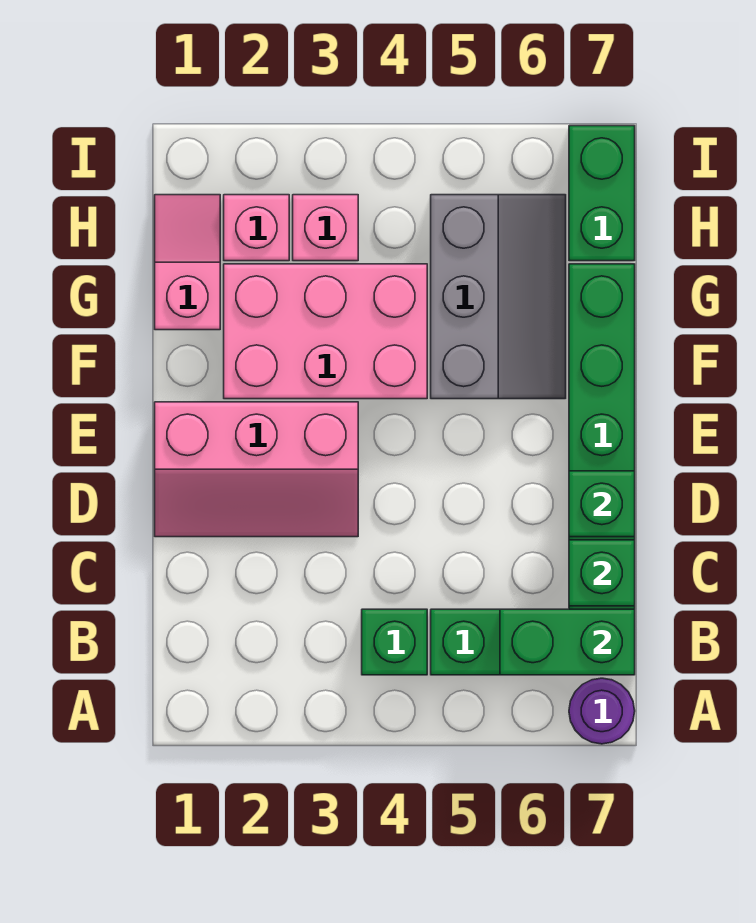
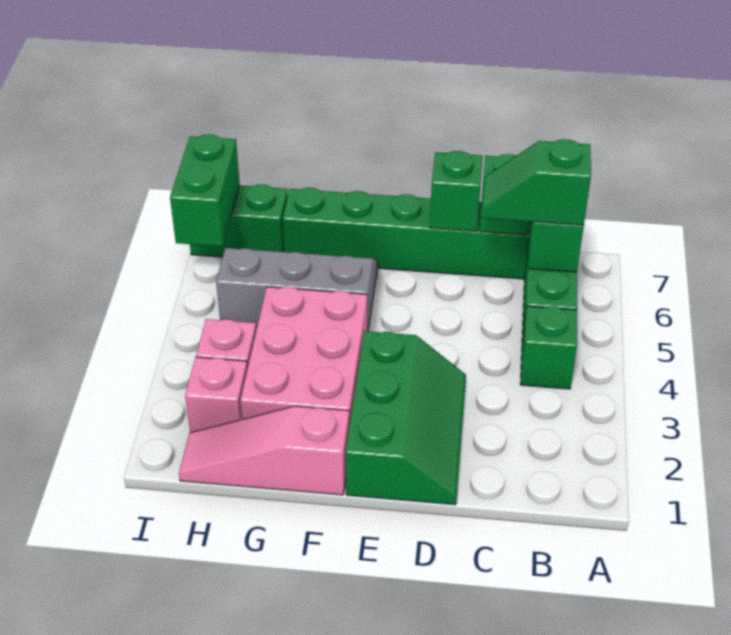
purple 1x1 round brick [569,678,635,744] -> none
none -> green 1x2 slope [480,139,591,225]
pink 2x3 slope [155,402,358,537] -> green 2x3 slope [346,331,466,505]
pink 1x2 slope [155,195,220,330] -> pink 1x3 slope [179,406,349,495]
none -> green 1x2 brick [170,134,240,247]

